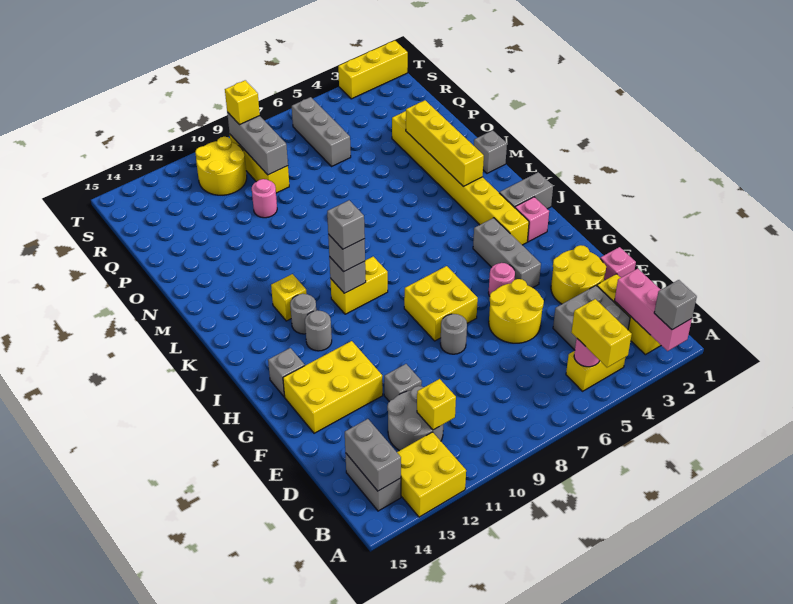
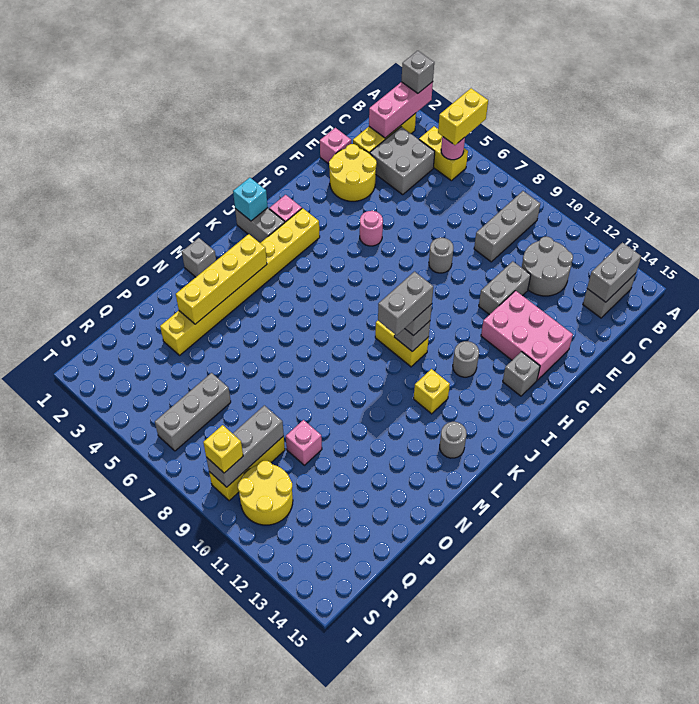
yellow 2x2 brick [397,432,466,517] -> none
yellow 1x1 brick [417,379,456,430] -> none
yellow 2x2 round brick [489,279,544,343] -> none
grey 1x1 brick [384,364,422,402] -> grey 1x2 brick [479,261,531,315]
yellow 2x3 brick [283,341,383,433] -> pink 2x3 brick [481,291,573,380]
grey 1x3 brick [473,218,541,288] -> grey 1x3 brick moved to [474,191,540,262]
yellow 2x2 brick [404,266,478,341] -> none
none -> cyan 1x1 brick [233,178,268,221]
grey 1x1 brick [327,200,365,249] -> grey 1x2 brick [378,272,433,335]
grey 1x1 round brick [290,294,316,334] -> grey 1x1 round brick moved to [440,422,467,458]
pink 1x1 round brick [252,179,277,218] -> pink 1x1 brick [286,420,322,465]
yellow 1x3 brick [338,41,408,99] -> none

